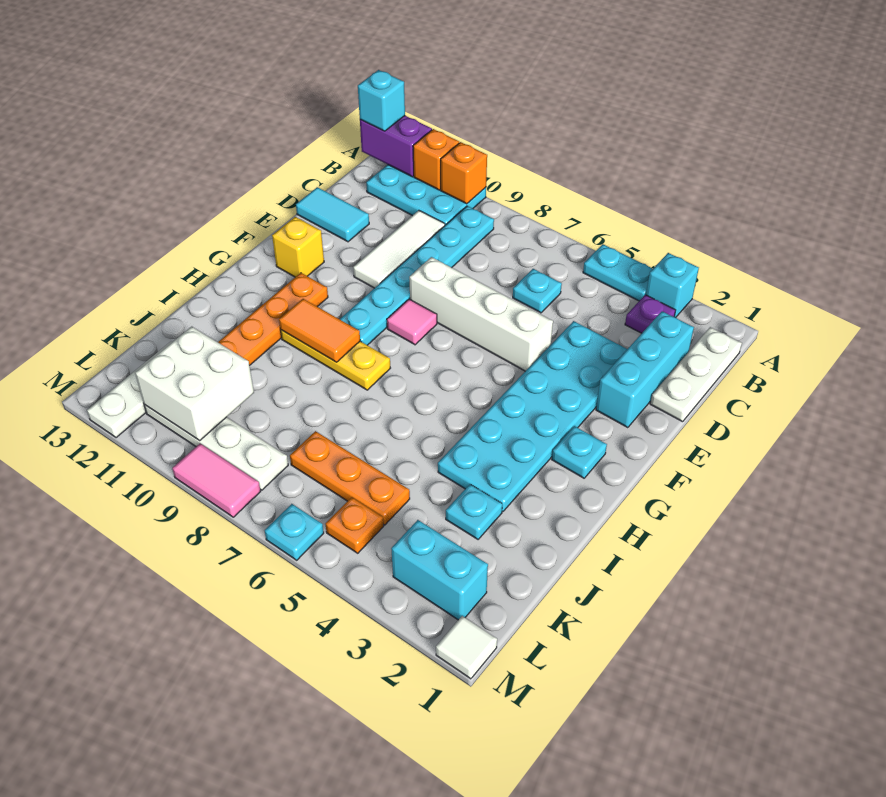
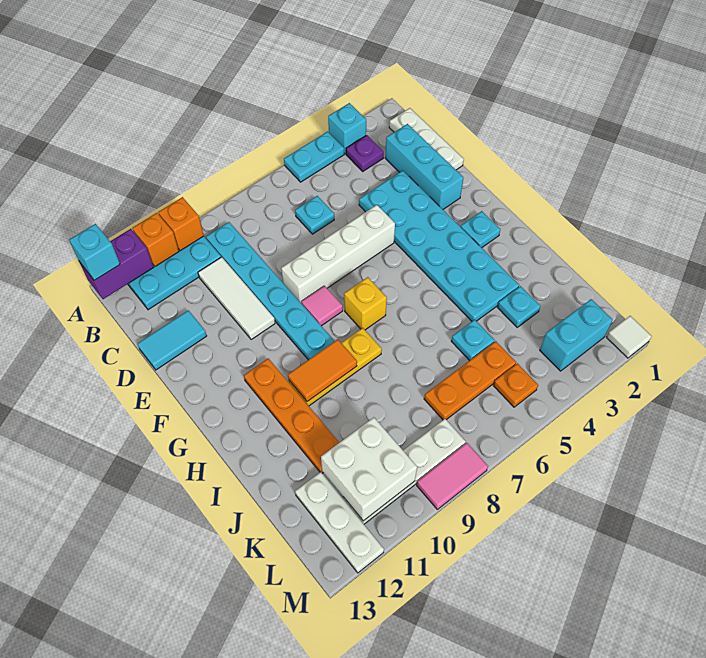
yellow 1x1 brick [272,217,324,277] -> yellow 1x1 brick moved to [344,277,387,330]
cyan 1x1 plate [265,504,324,560] -> cyan 1x1 plate moved to [451,320,495,361]

